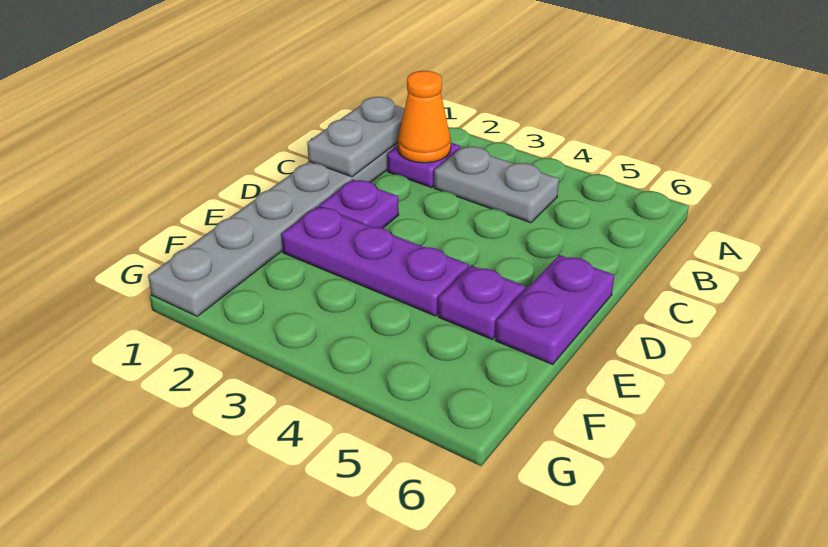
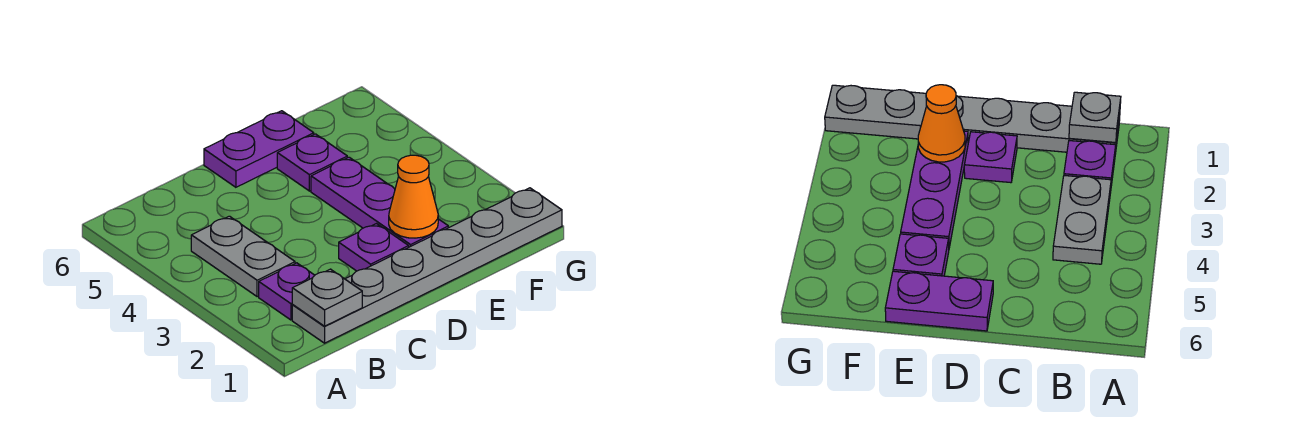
grey 1x2 plate [307,97,405,177] -> grey 1x1 plate [292,269,362,326]
orange 1x1 cone [397,71,451,163] -> orange 1x1 cone moved to [389,155,438,238]

